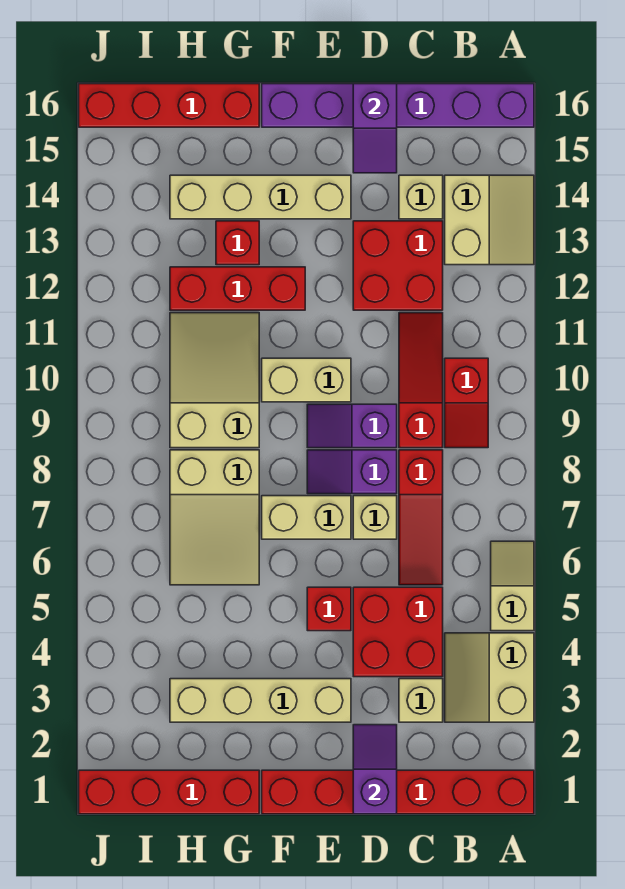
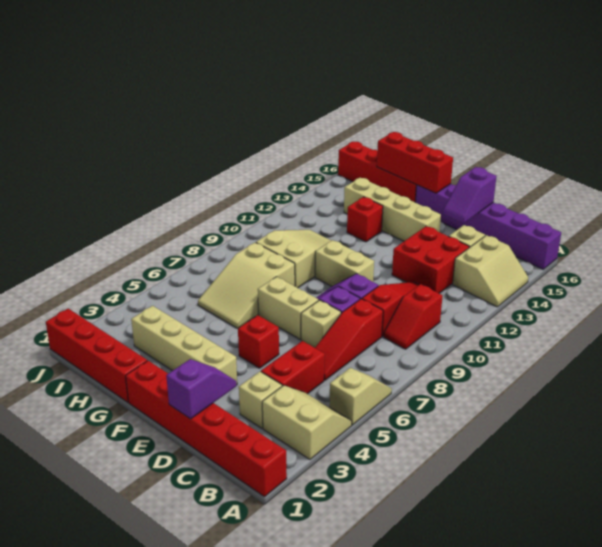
tan 2x2 slope [445,633,534,722] -> tan 2x2 slope turned to [262,385,352,459]
red 2x2 brick [353,587,443,677] -> red 1x2 brick [261,341,325,394]
red 1x3 brick [170,267,305,310] -> red 1x3 brick moved to [377,132,453,193]

